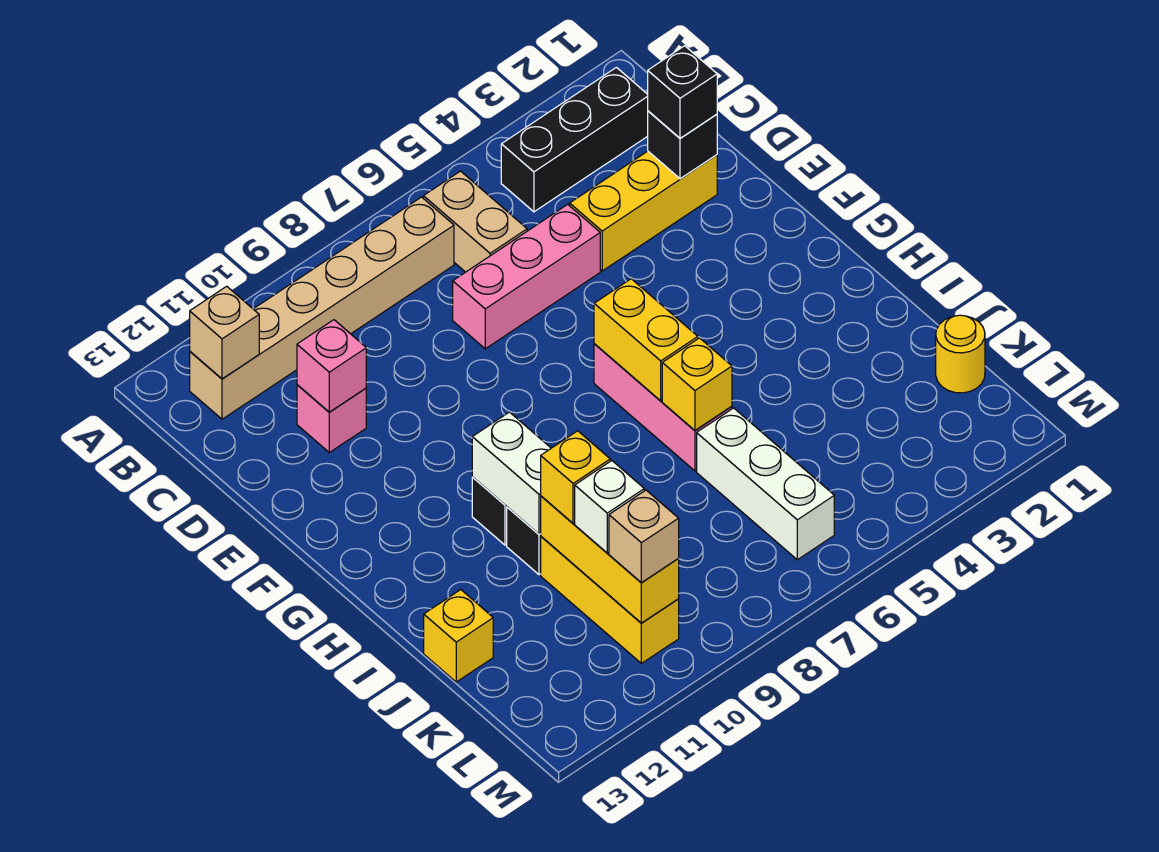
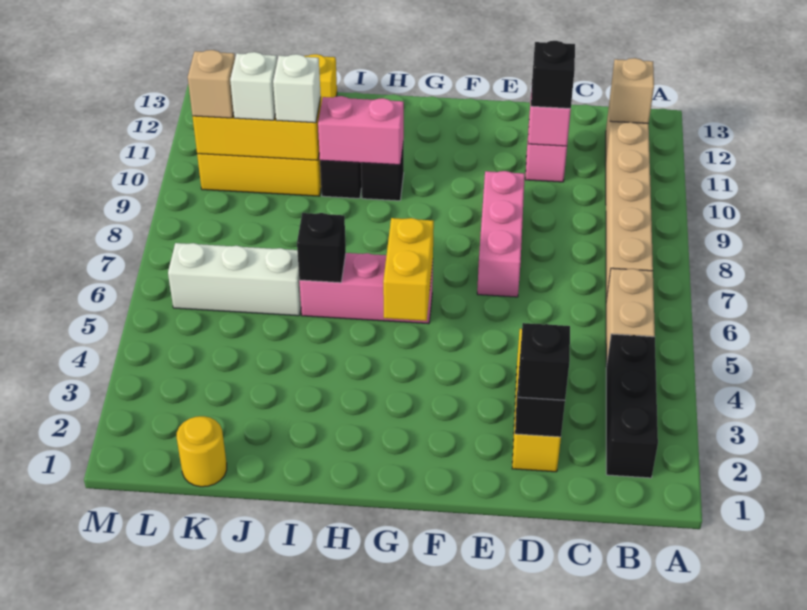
tan 1x2 brick [423,171,527,272] -> tan 1x2 brick turned to [606,268,655,367]
pink 1x3 brick [453,204,600,349] -> pink 1x3 brick moved to [477,171,525,297]
none -> black 1x1 brick [531,41,575,109]
yellow 1x2 brick [594,279,698,401] -> yellow 1x2 brick turned to [383,218,434,321]
white 1x2 brick [472,412,551,534] -> pink 1x2 brick [318,96,404,165]
yellow 1x1 brick [662,338,732,430] -> black 1x1 brick [297,213,346,283]
yellow 1x1 brick [541,431,610,523] -> white 1x1 brick [273,54,321,123]

